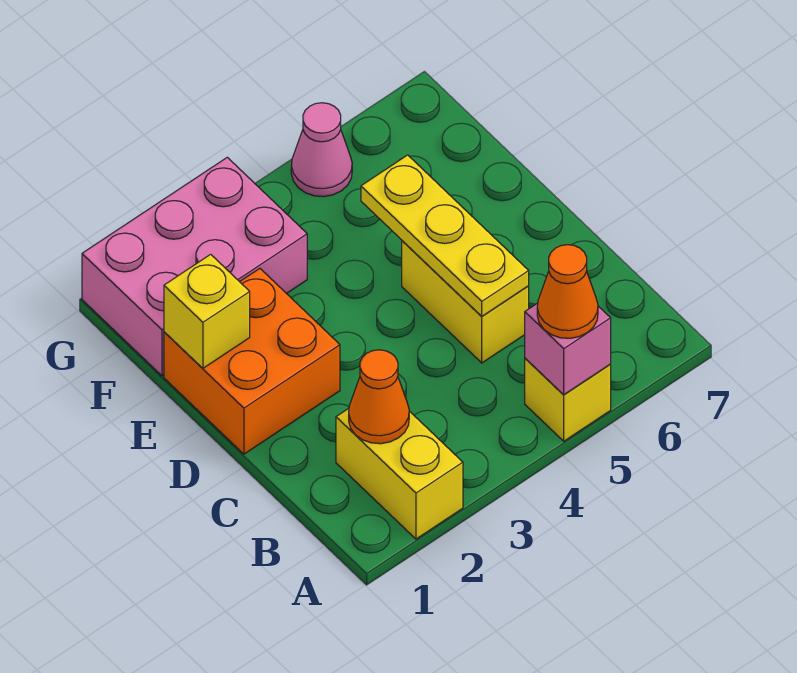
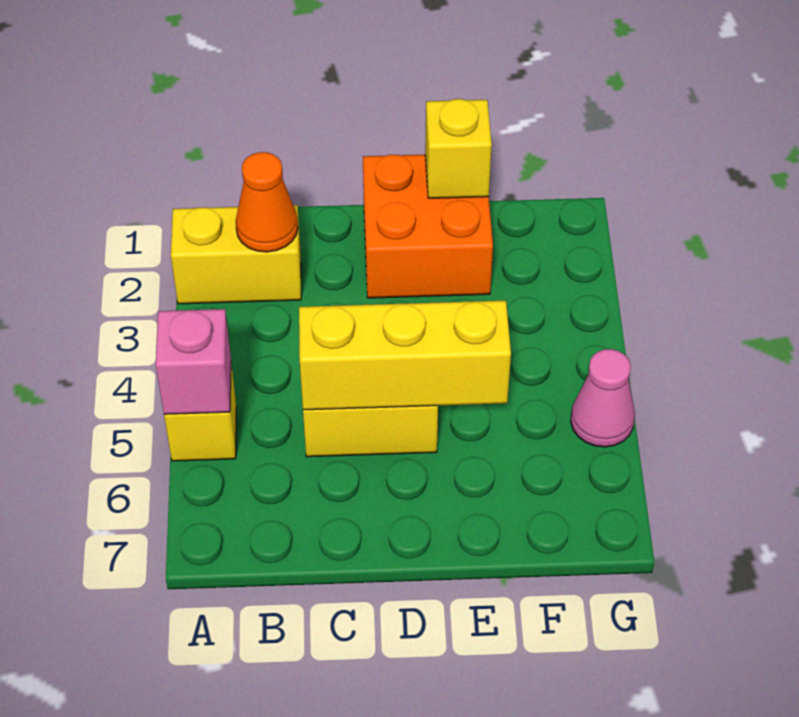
orange 1x1 cone [537,245,598,338] -> none
yellow 1x3 plate [361,155,529,316] -> yellow 1x3 brick [299,301,511,410]
pink 2x3 brick [82,157,307,376] -> none

